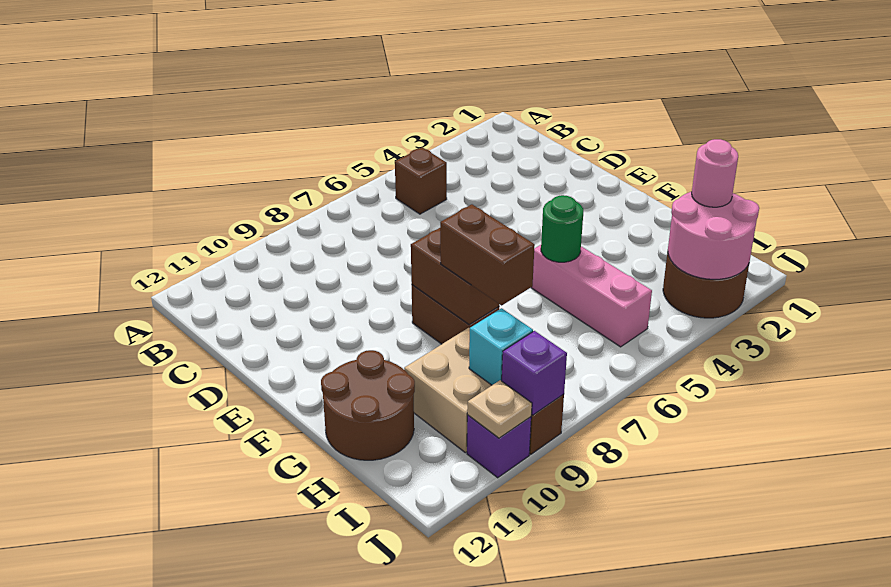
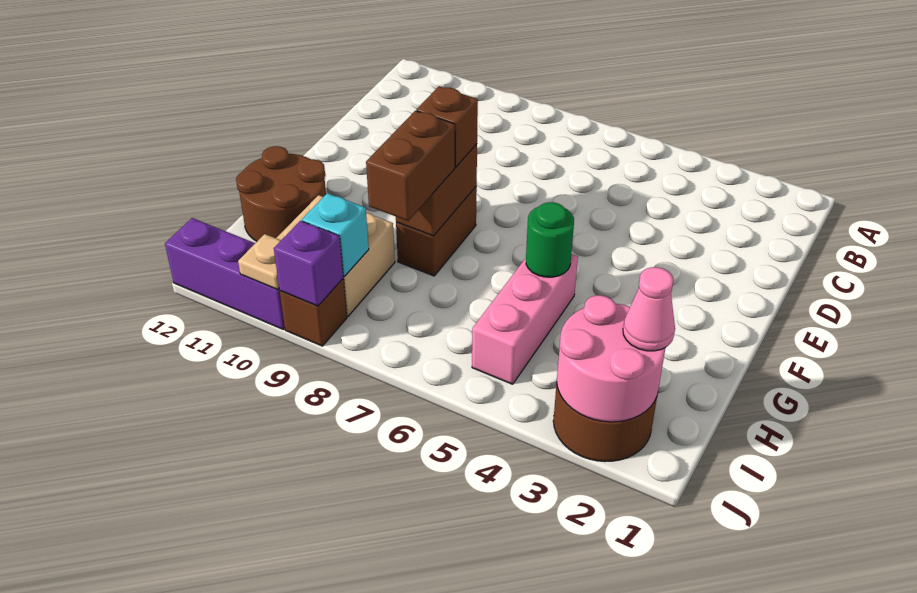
brown 1x1 brick [395,147,447,214] -> brown 1x1 brick moved to [416,86,478,167]
pink 1x1 round brick [692,139,738,207] -> pink 1x1 cone [623,267,675,351]
purple 1x1 brick [467,415,531,478] -> purple 1x3 brick [165,218,285,329]

